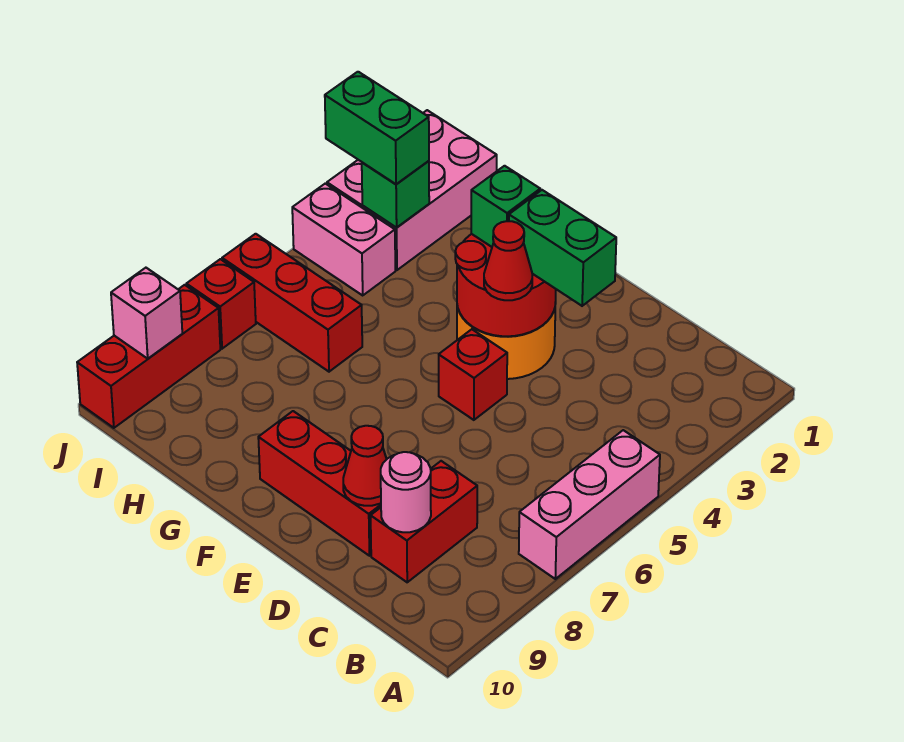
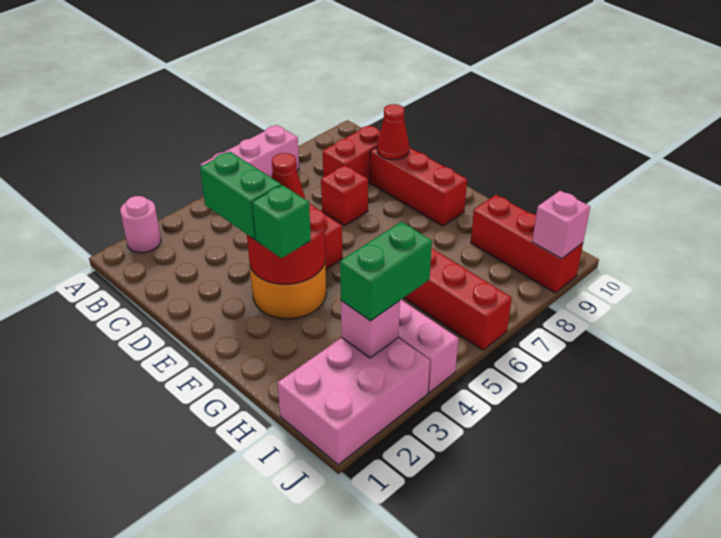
pink 1x1 round brick [381,452,431,532] -> pink 1x1 round brick moved to [120,196,161,253]
green 1x1 brick [362,161,429,227] -> pink 1x1 brick [341,301,400,358]
green 1x2 brick [325,72,429,184] -> green 1x2 brick turned to [340,222,432,321]
red 1x1 brick [186,259,256,349] -> red 1x1 brick moved to [321,165,368,226]
red 1x3 brick [77,285,220,428] -> red 1x3 brick turned to [471,195,583,293]

